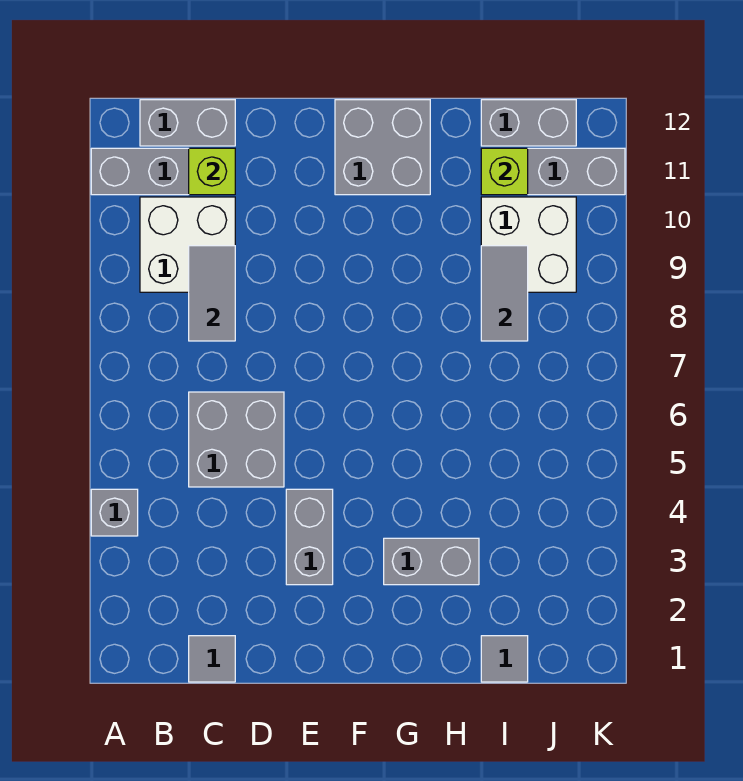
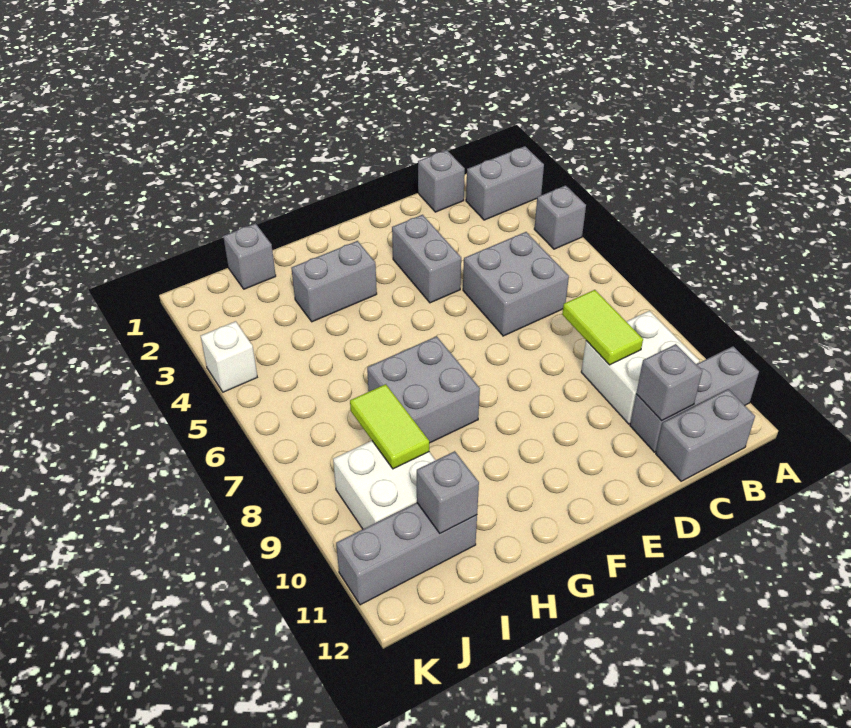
grey 1x1 tile [189,636,235,682] -> grey 1x1 brick [418,150,465,212]
grey 1x2 tile [189,246,235,341] -> lime 1x2 tile [562,290,643,365]
lime 1x1 brick [189,148,235,195] -> grey 1x1 brick [636,344,702,421]
grey 2x2 brick [335,100,430,195] -> grey 2x2 brick moved to [367,336,480,443]
grey 1x1 tile [481,636,528,682] -> grey 1x1 brick [223,223,276,289]
grey 1x2 tile [481,246,528,341] -> lime 1x2 tile [350,384,429,469]
lime 1x1 brick [481,148,528,195] -> grey 1x1 brick [417,451,479,533]
grey 1x2 brick [481,100,576,146] -> grey 1x2 brick moved to [466,146,544,220]
none -> white 1x1 brick [201,321,257,392]

